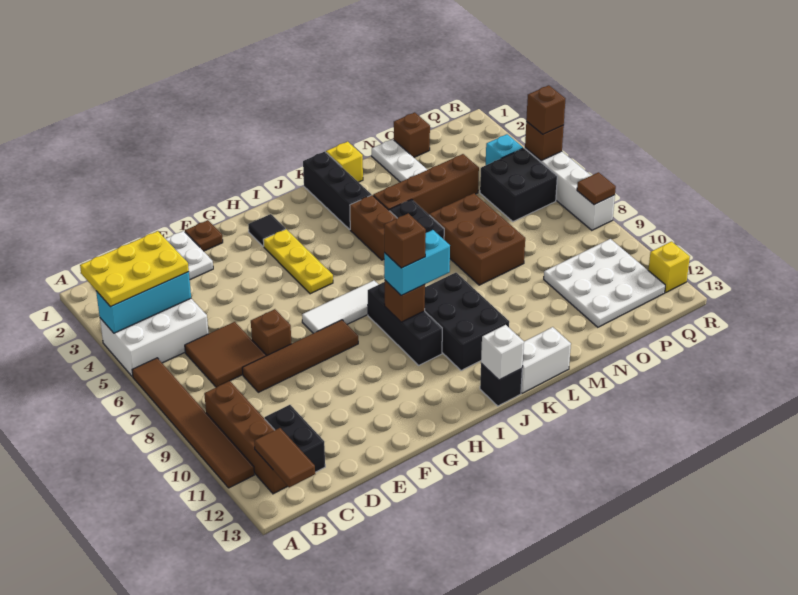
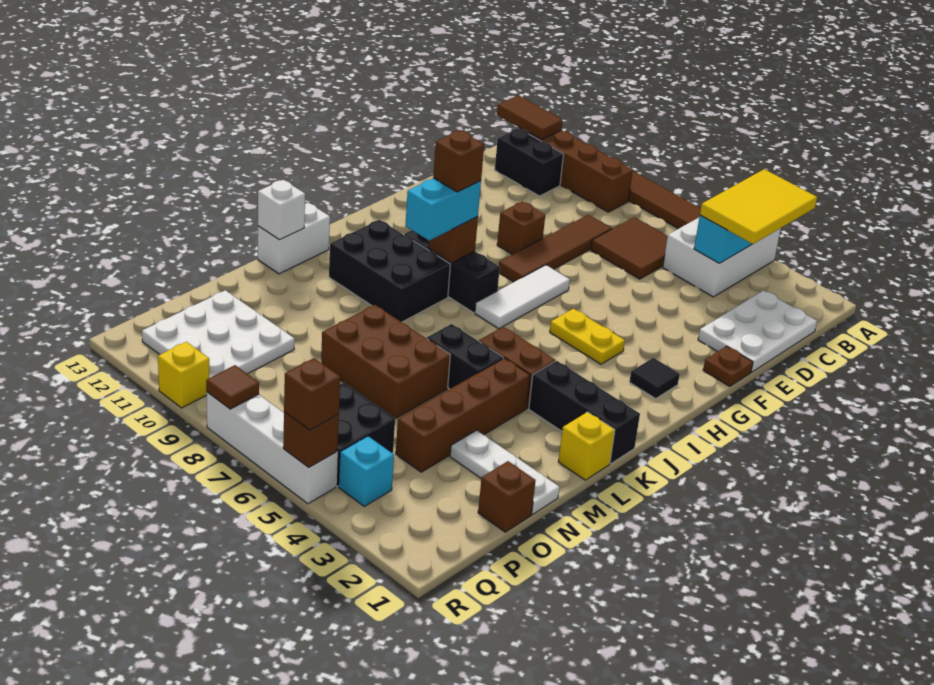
yellow 2x3 plate [80,231,189,307] -> yellow 2x3 tile [700,169,817,244]
brown 1x1 brick [251,309,291,356] -> brown 1x1 brick moved to [497,201,545,255]
yellow 1x3 plate [263,229,333,294] -> yellow 1x2 plate [550,309,625,364]
black 1x1 brick [480,364,522,406] -> none
white 1x1 brick [481,325,524,380] -> white 1x1 brick moved to [258,180,305,240]
yellow 1x1 brick [648,242,690,293] -> yellow 1x1 brick moved to [158,342,210,408]

